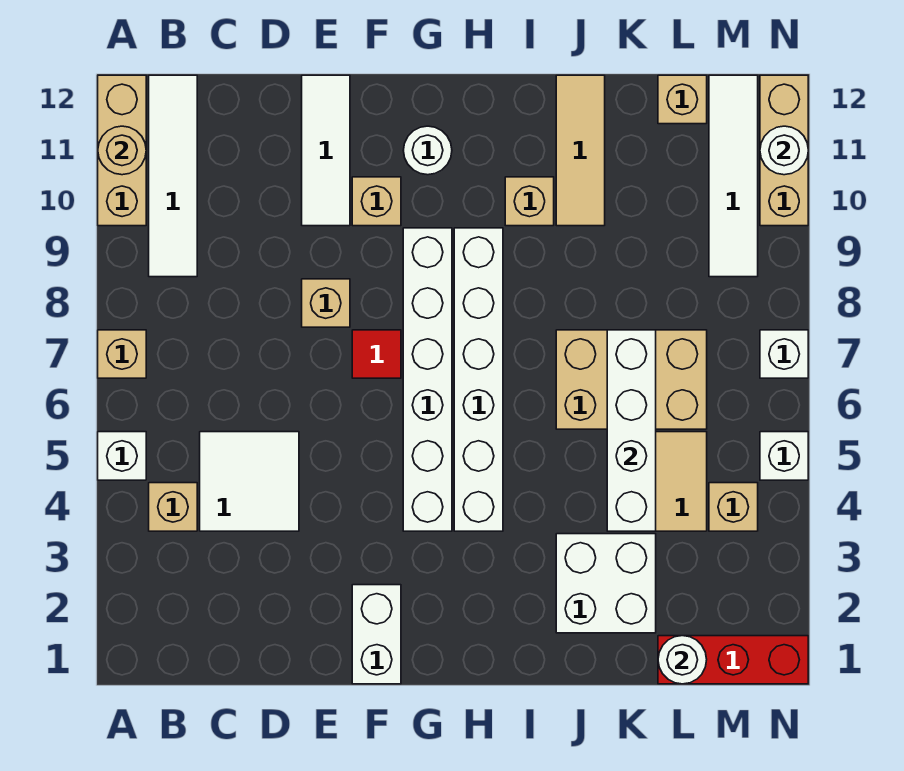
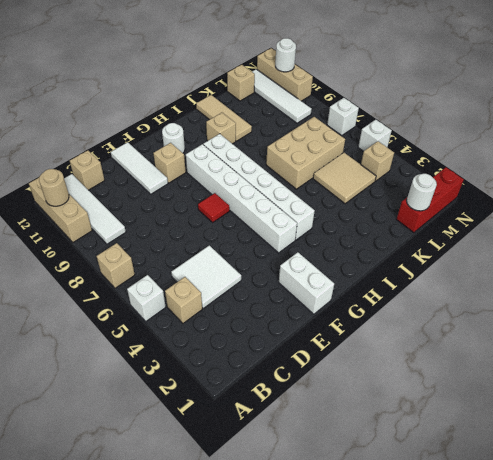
tan 1x1 brick [302,279,350,327] -> tan 1x1 brick moved to [70,151,105,190]
white 2x2 brick [556,534,656,633] -> none
white 1x4 brick [607,330,656,531] -> none

